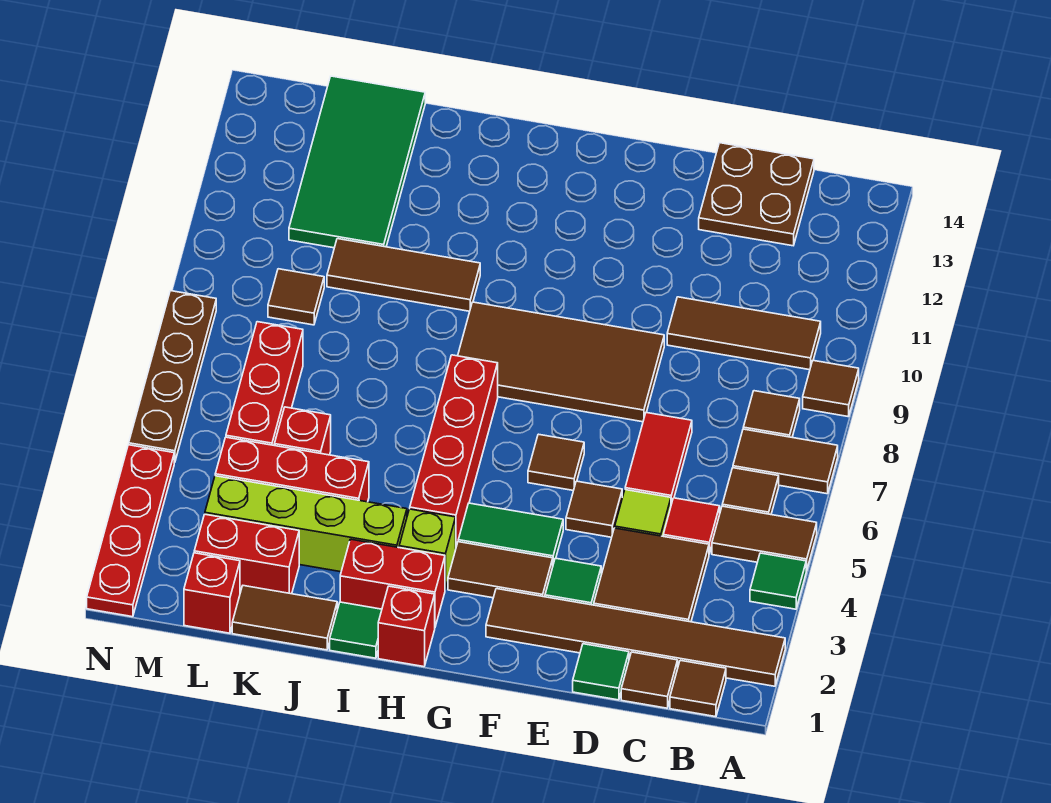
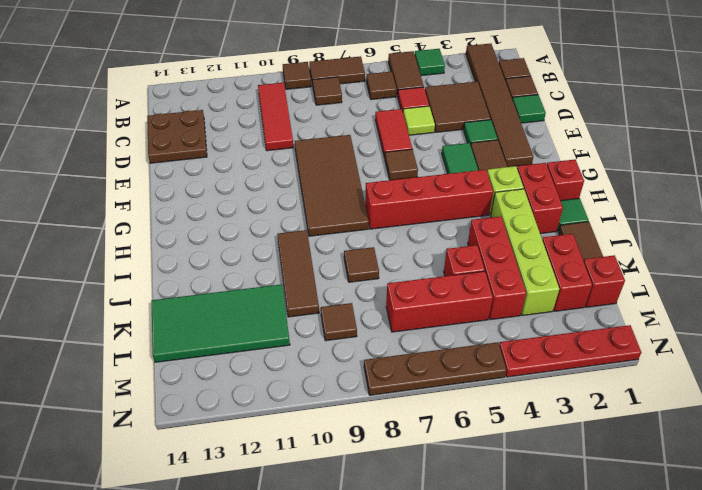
brown 1x2 tile [733,429,838,494] -> brown 1x2 tile turned to [309,56,365,85]
brown 1x3 tile [667,297,821,370] -> red 1x3 tile [258,83,293,151]
red 1x2 tile [625,413,692,504] -> red 1x2 tile turned to [375,109,412,158]
brown 1x1 tile [566,481,622,537] -> brown 1x1 tile moved to [344,247,379,282]

